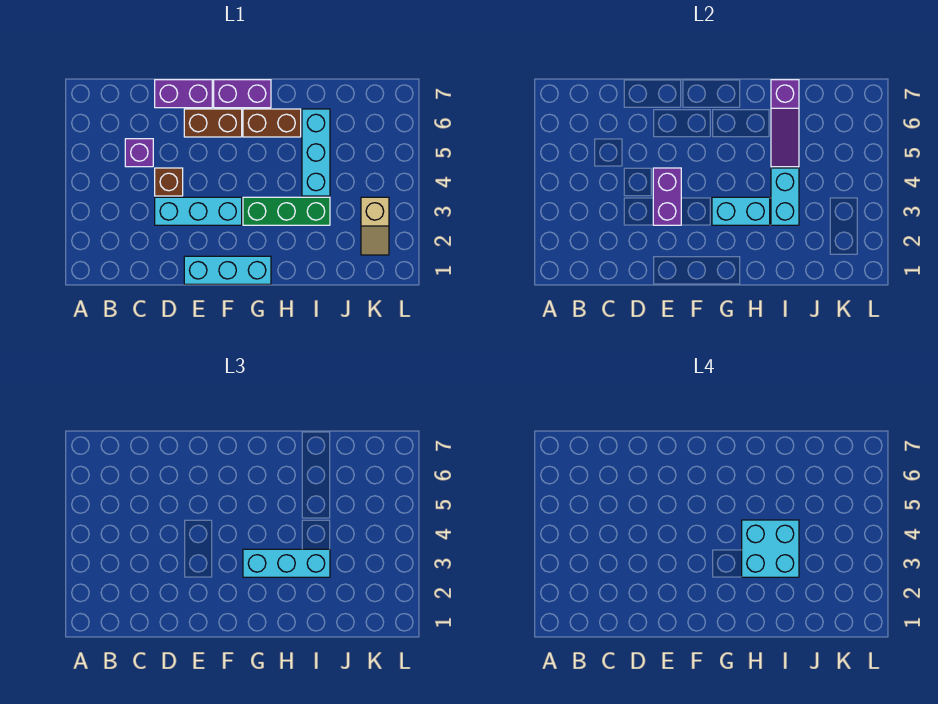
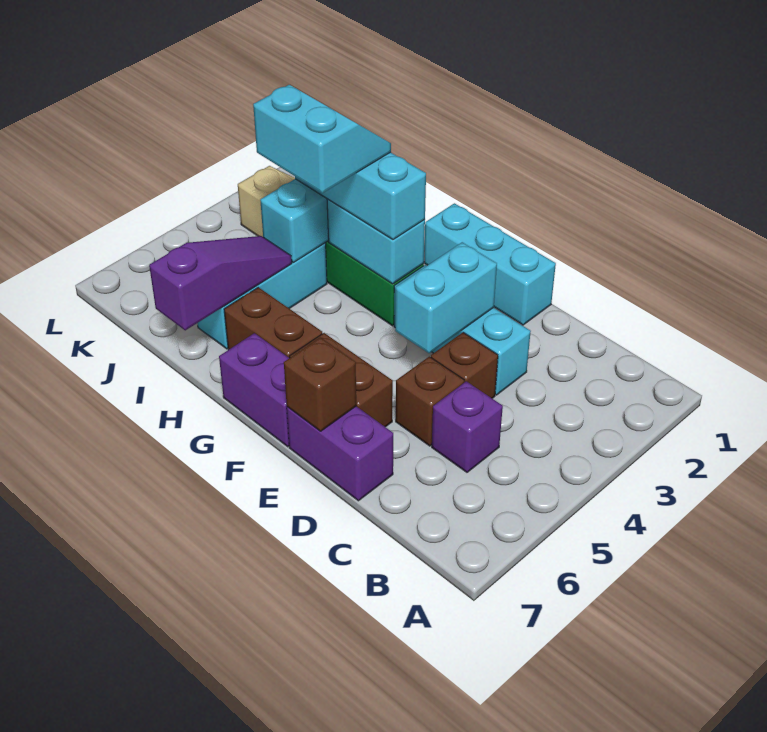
none -> brown 1x1 brick [396,357,464,446]
purple 1x2 brick [653,168,681,225] -> cyan 1x2 brick [395,242,497,353]
none -> brown 1x1 brick [284,338,356,431]
cyan 2x2 brick [742,520,799,577] -> cyan 2x2 slope [253,85,391,193]

